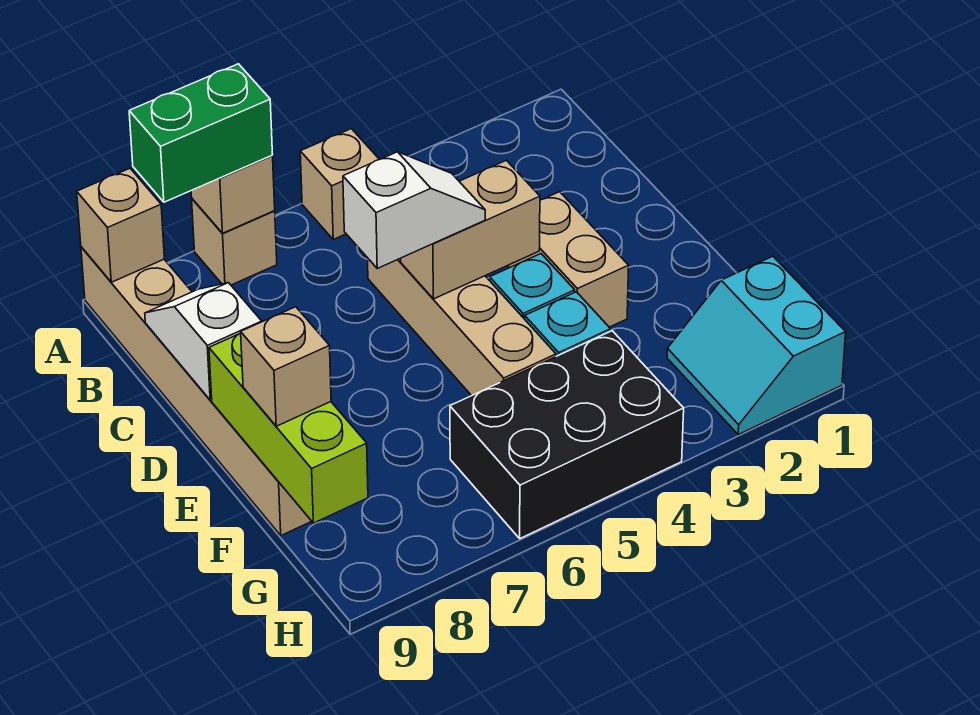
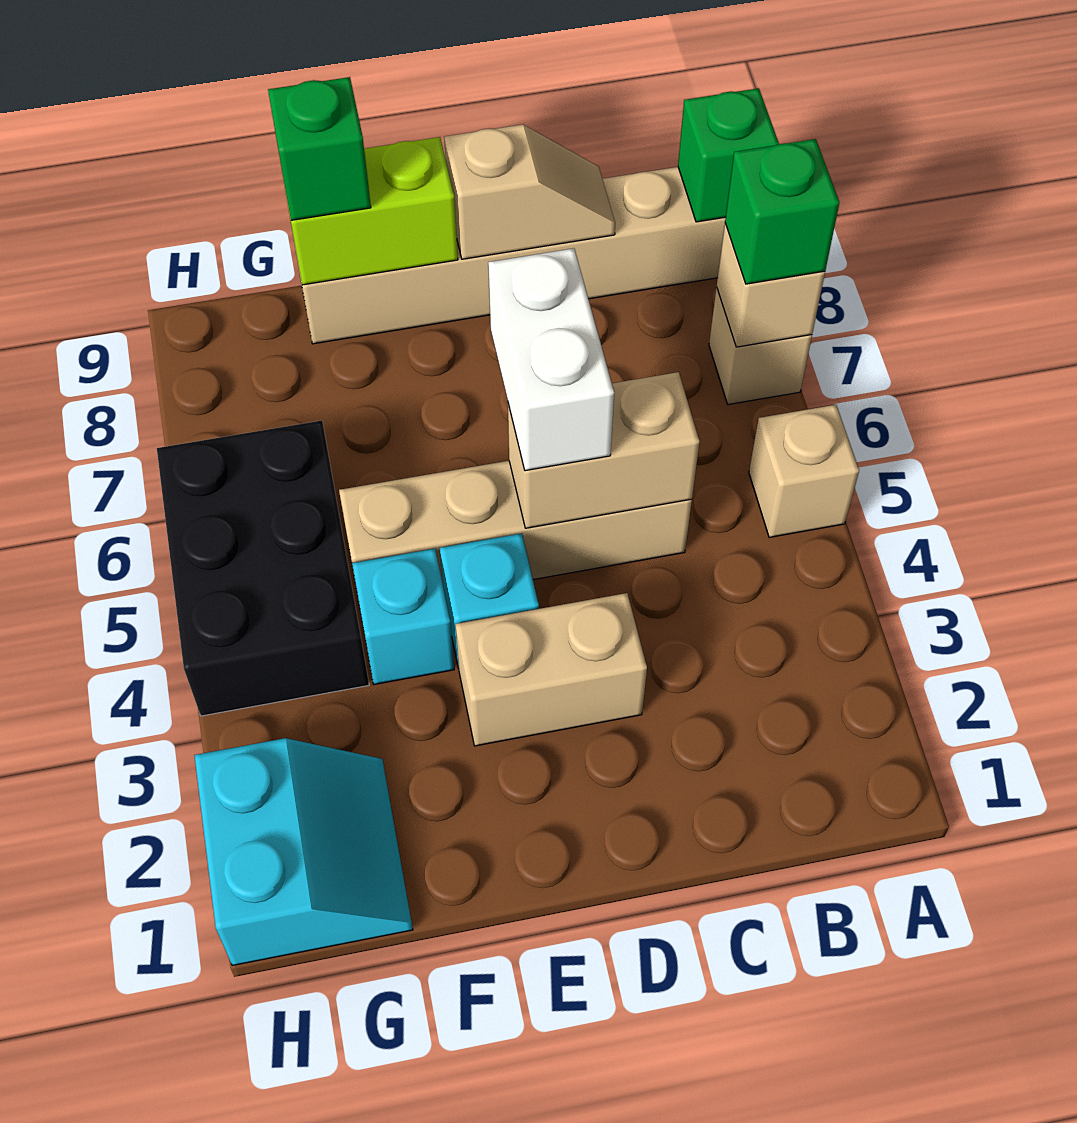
green 1x2 brick [129,64,273,202] -> green 1x1 brick [725,139,839,284]
tan 1x1 brick [77,168,164,282] -> green 1x1 brick [678,88,779,222]
white 1x2 slope [145,283,262,400] -> tan 1x2 slope [444,124,615,259]
tan 1x2 brick [401,160,540,299] -> tan 1x2 brick turned to [508,372,700,528]
white 1x2 slope [343,152,485,268] -> white 1x2 brick [488,248,614,471]
lime 1x3 brick [209,333,368,523] -> lime 1x2 brick [284,137,458,285]
tan 1x1 brick [241,307,331,426] -> green 1x1 brick [268,77,371,220]
cyan 2x2 slope [667,256,846,434] -> cyan 2x2 slope turned to [194,738,413,965]

